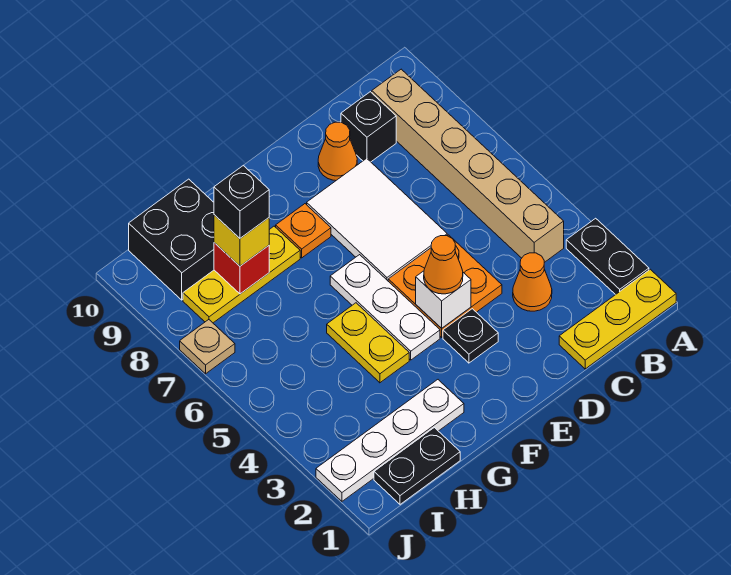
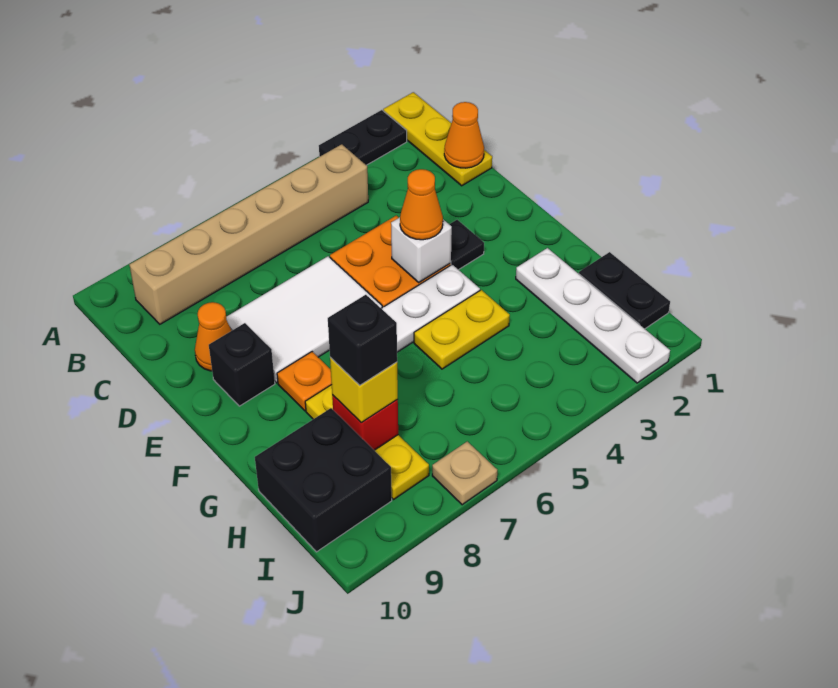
orange 1x1 cone [513,253,552,311] -> orange 1x1 cone moved to [444,102,484,168]
black 1x1 brick [341,92,396,162] -> black 1x1 brick moved to [209,323,275,406]

